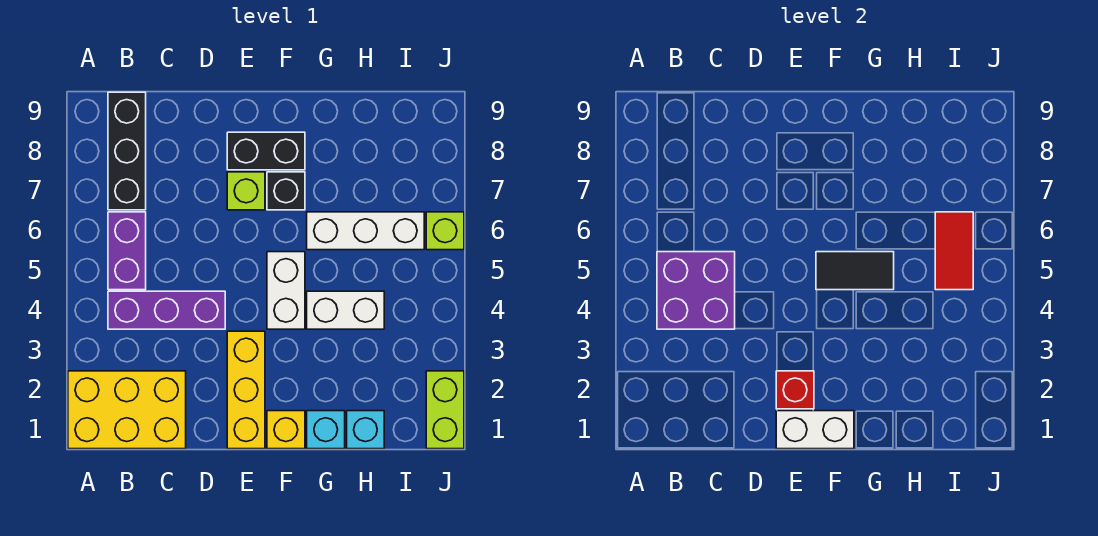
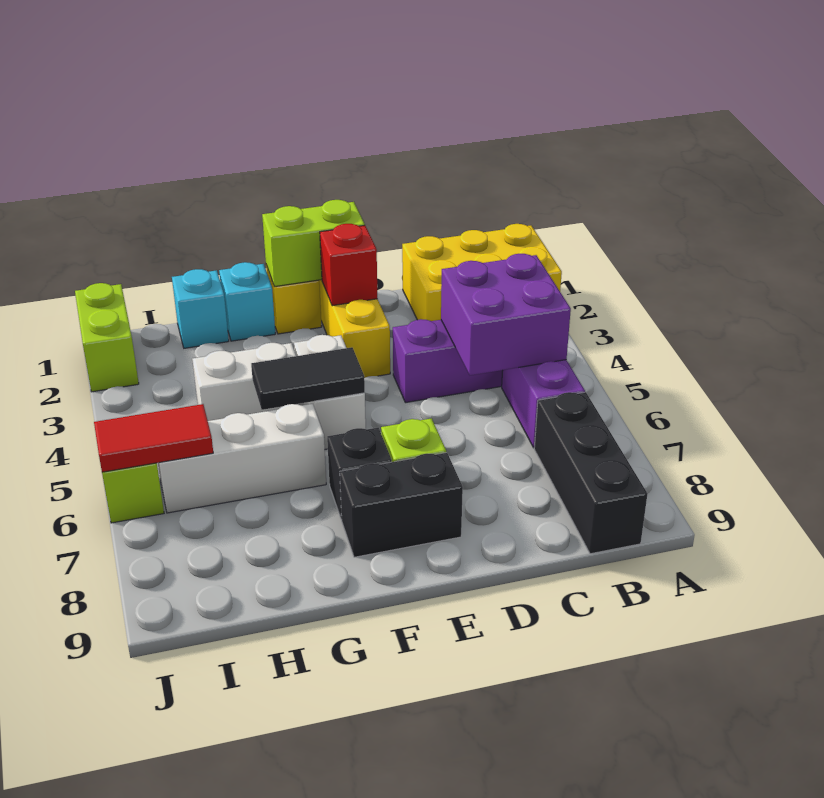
white 1x2 brick [776,411,854,449] -> lime 1x2 brick [262,200,365,287]
red 1x2 tile [935,212,973,290] -> red 1x2 tile turned to [94,404,213,472]

